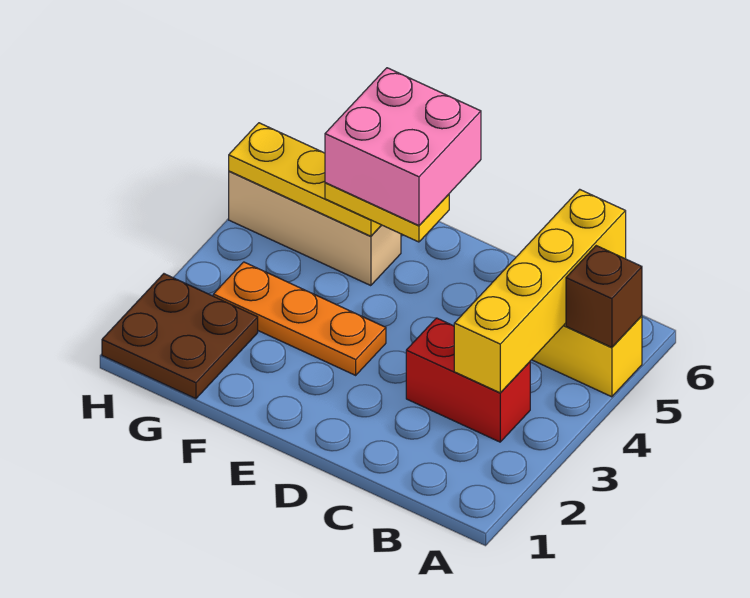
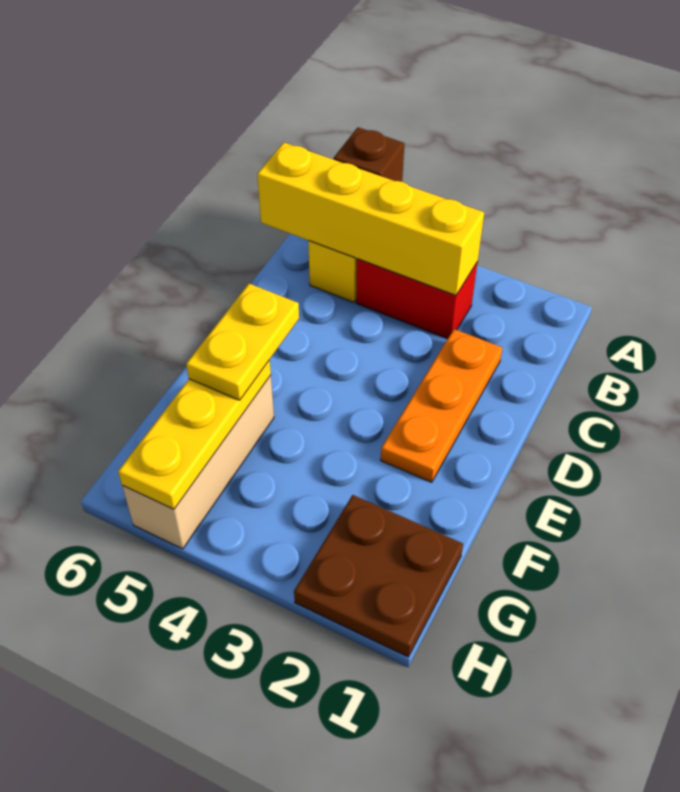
red 1x2 brick [406,318,530,442] -> red 1x2 brick turned to [356,259,477,339]
orange 1x3 plate [213,262,386,375] -> orange 1x3 plate moved to [381,329,502,482]
pink 2x2 brick [325,68,481,226] -> none

